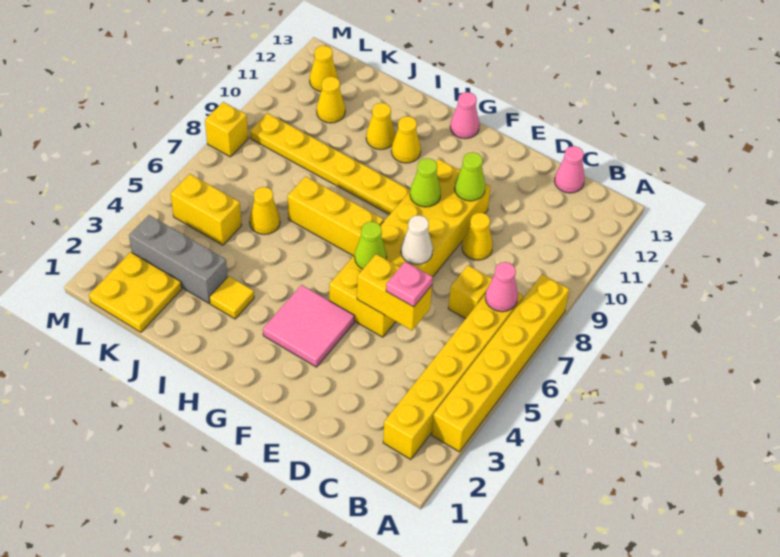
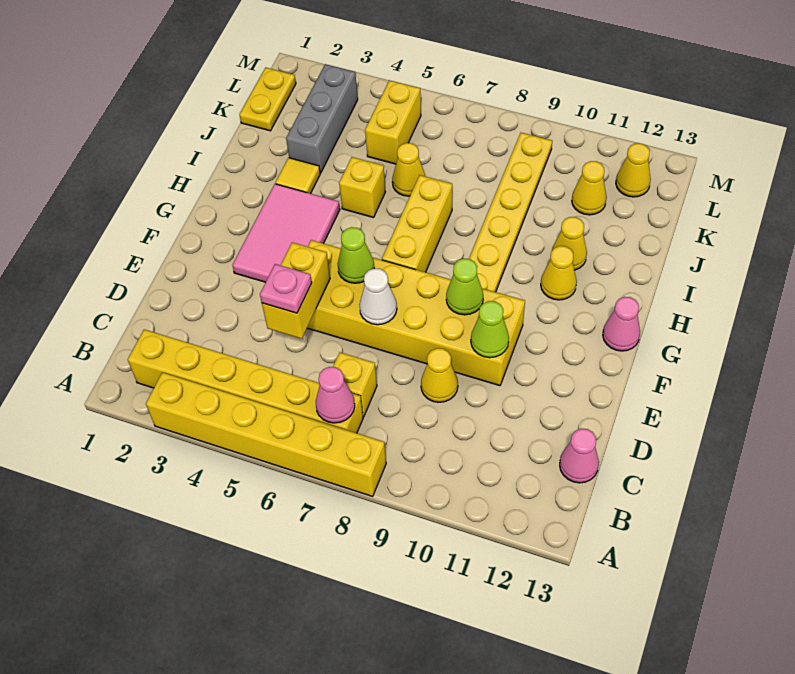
pink 2x2 tile [263,285,354,367] -> pink 2x3 tile [232,184,340,282]
yellow 2x2 plate [89,252,182,332] -> yellow 1x2 plate [239,68,296,131]
yellow 1x1 brick [205,102,248,157] -> yellow 1x1 brick moved to [339,157,385,218]

